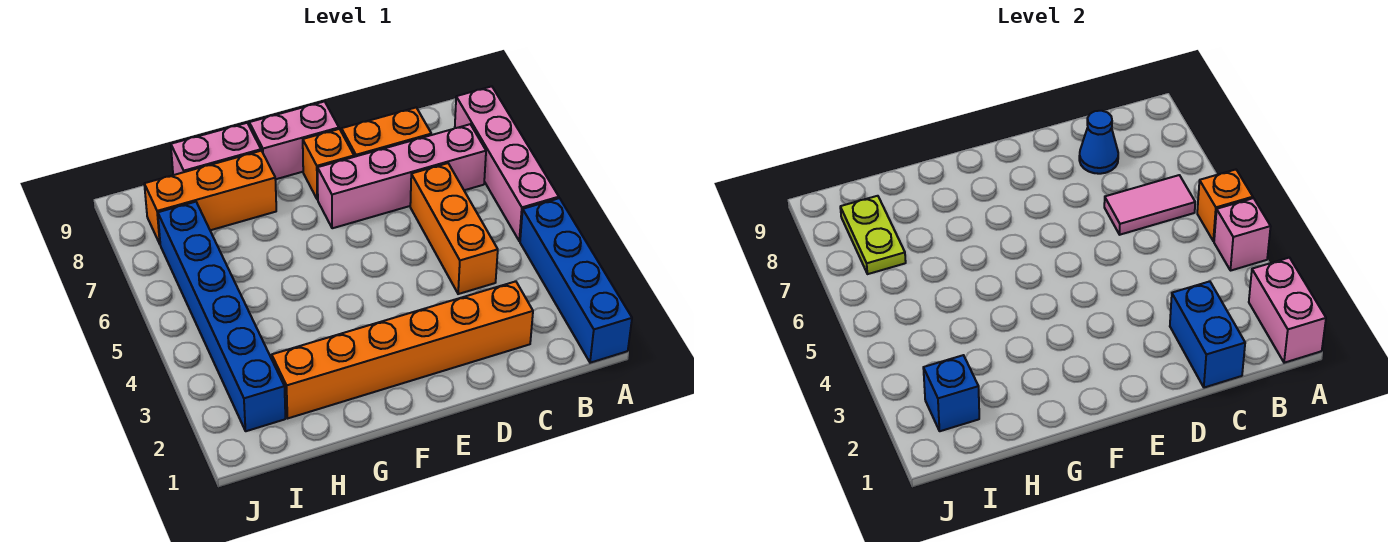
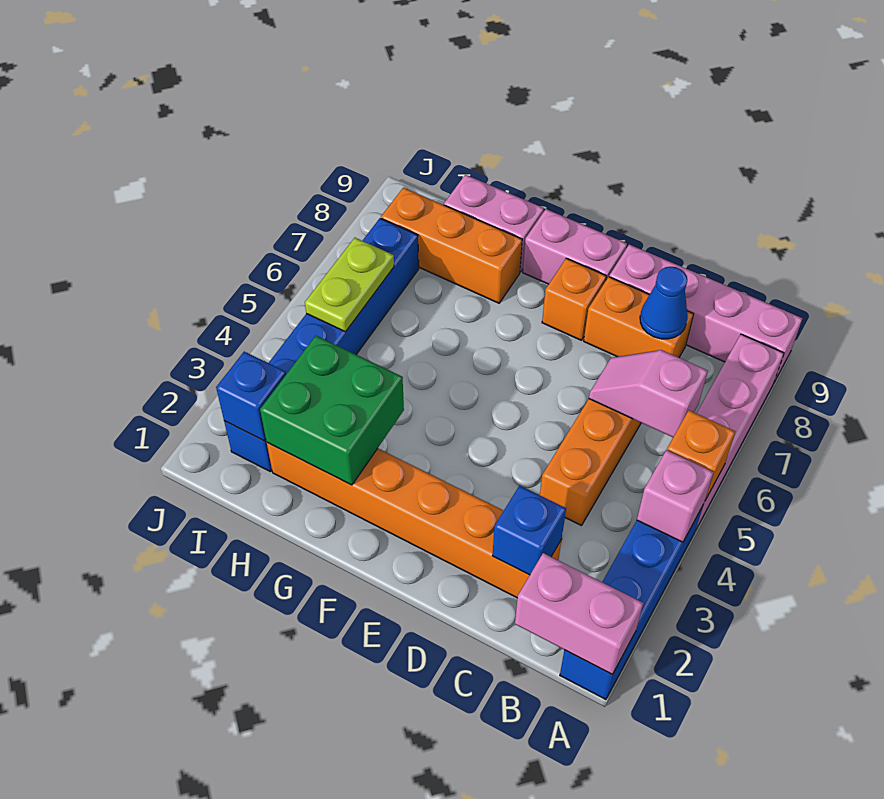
pink 1x2 brick [1249,258,1326,363] -> pink 1x2 brick turned to [515,553,643,675]
pink 1x2 tile [1104,175,1195,235] -> pink 1x2 slope [589,350,708,437]
pink 1x4 brick [318,124,486,228] -> pink 1x4 brick moved to [609,244,802,382]
blue 1x2 brick [1170,281,1245,388] -> blue 1x1 brick [493,486,566,575]
none -> green 2x2 brick [260,336,404,485]
lime 1x2 plate [840,196,906,274] -> lime 1x2 plate moved to [305,238,394,332]

